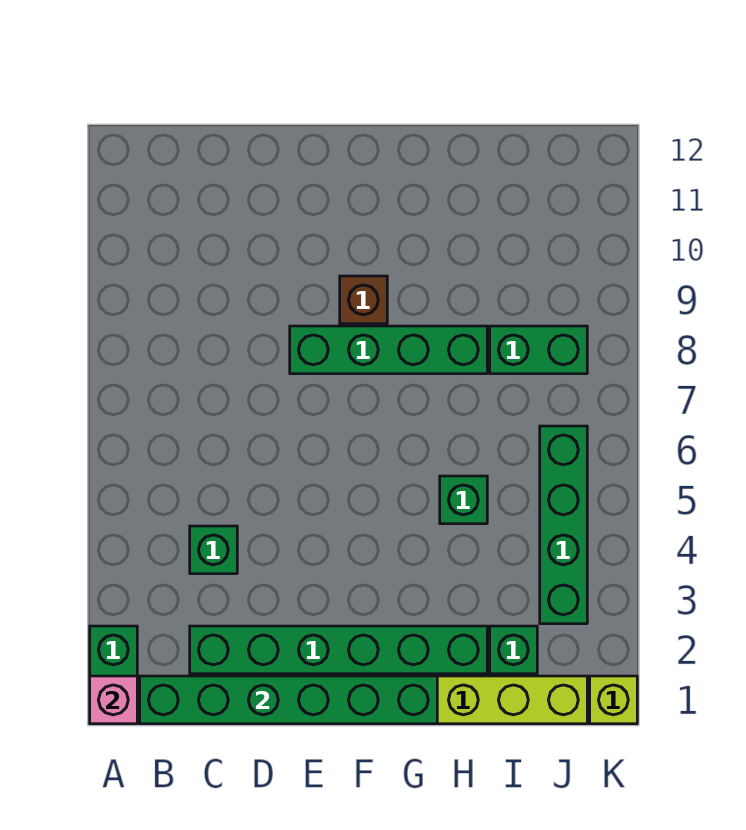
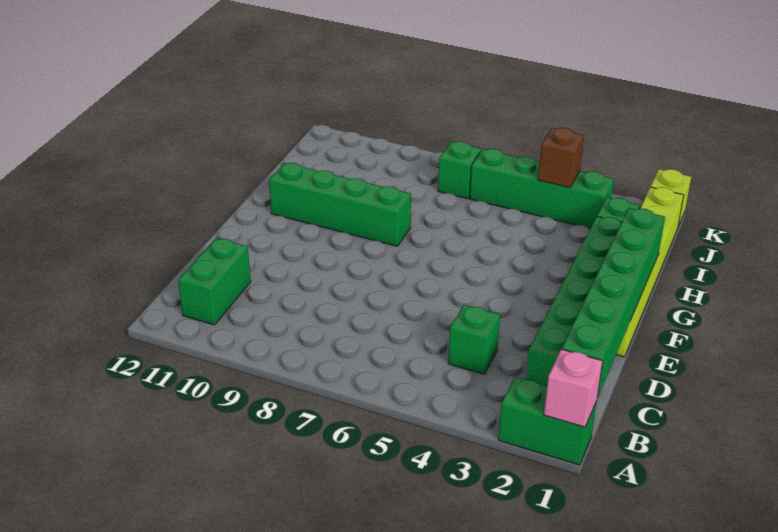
green 1x4 brick [290,326,487,374] -> green 1x4 brick turned to [269,163,411,246]
brown 1x1 brick [340,276,387,324] -> brown 1x1 brick moved to [538,128,584,188]
green 1x1 brick [440,476,487,524] -> green 1x1 brick moved to [438,142,481,199]
green 1x2 brick [490,326,587,374] -> green 1x2 brick moved to [178,238,251,325]

